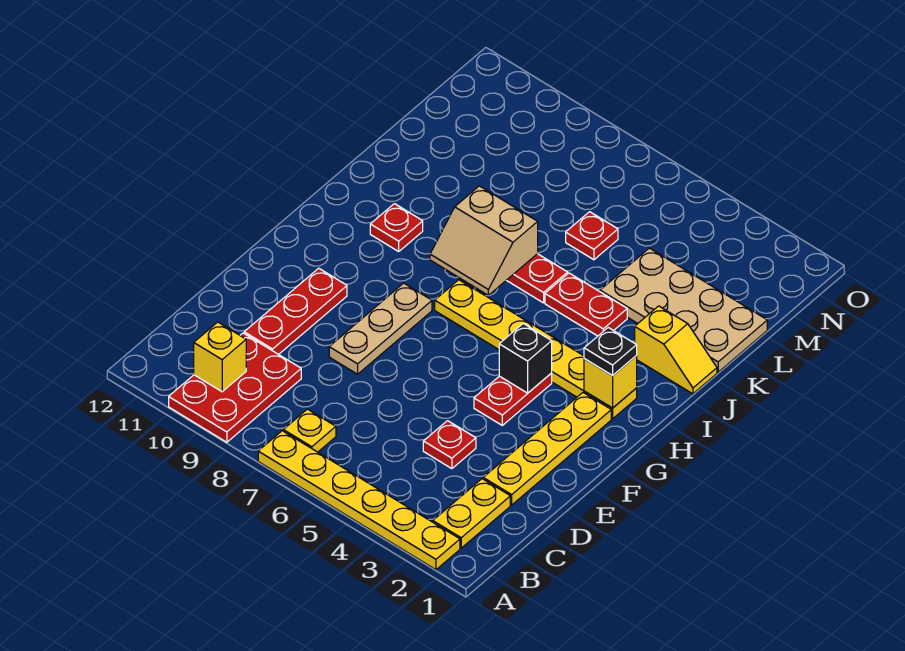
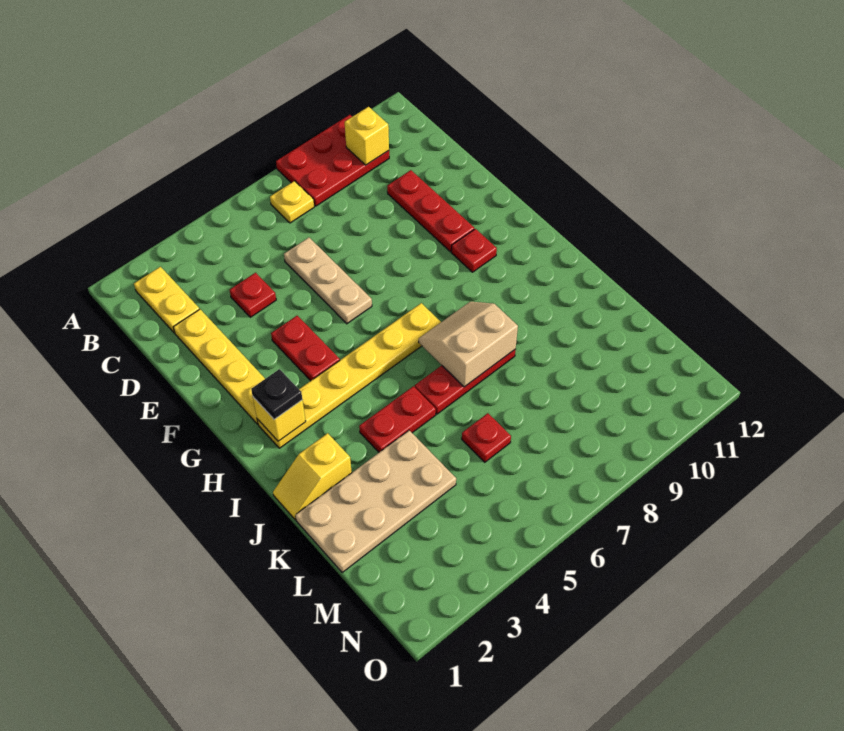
yellow 1x6 plate [258,431,460,570] -> none
red 2x3 plate [169,333,301,442] -> red 2x3 plate turned to [276,115,389,206]
tan 1x3 plate [329,283,432,374] -> tan 1x3 plate moved to [284,238,372,324]
black 1x1 brick [499,324,552,393] -> none
red 1x1 plate [370,204,423,251] -> red 1x1 plate moved to [451,229,497,272]

